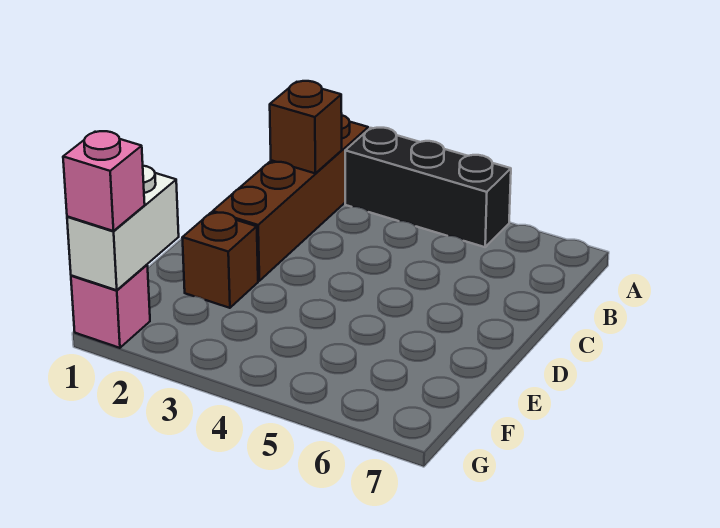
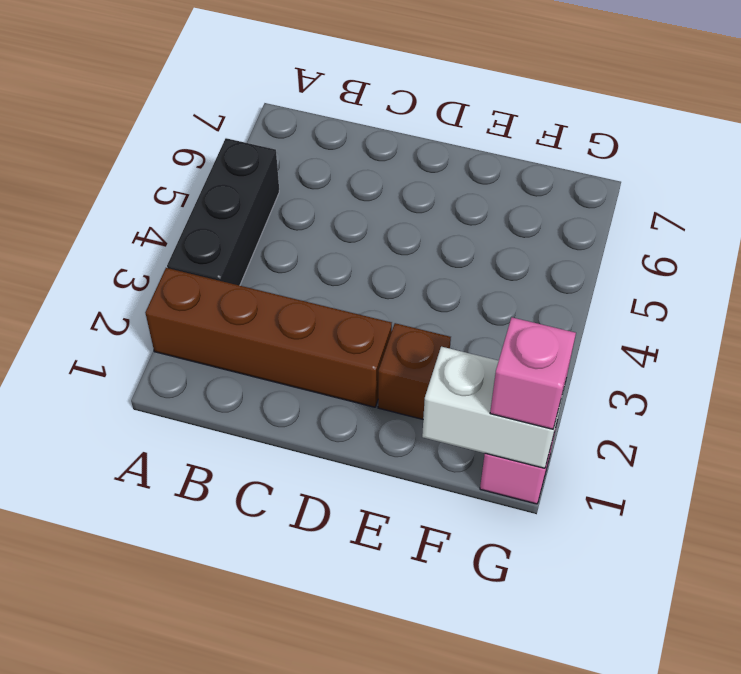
brown 1x1 brick [270,81,342,173] -> none

